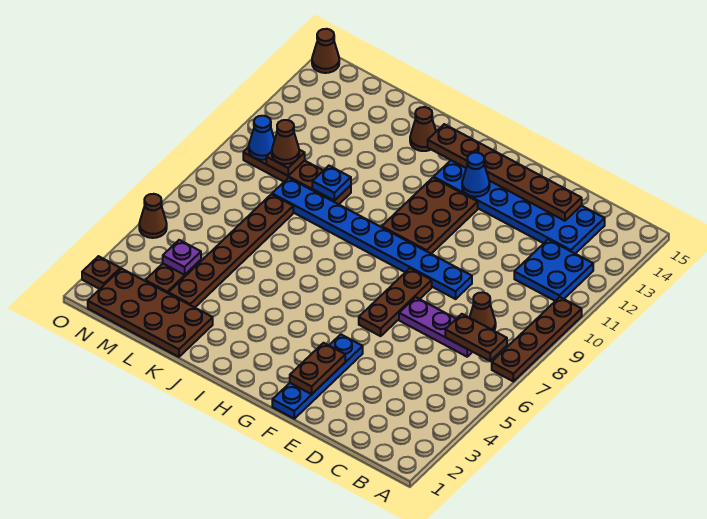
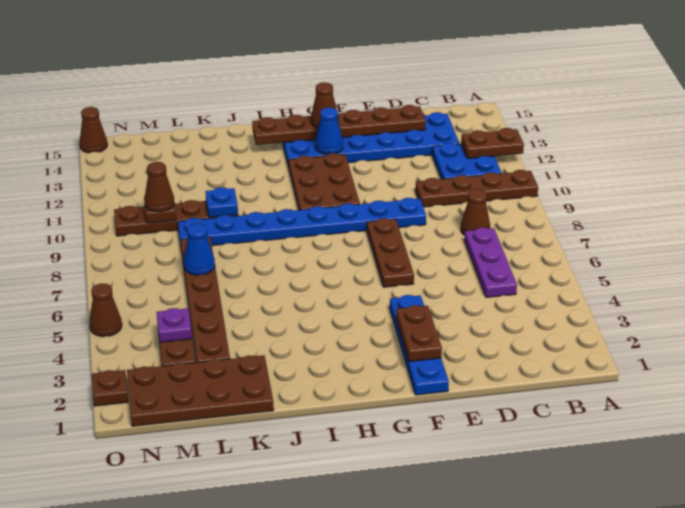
brown 1x4 plate [492,297,582,381] -> brown 1x4 plate turned to [415,170,538,207]
brown 1x2 plate [445,314,507,361] -> brown 1x2 plate moved to [461,128,524,159]
purple 1x3 plate [399,297,472,357] -> purple 1x3 plate turned to [464,228,517,297]
brown 1x1 cone [410,107,436,151] -> brown 1x1 cone moved to [311,82,338,128]
blue 1x1 cone [249,116,275,160] -> blue 1x1 cone moved to [184,224,215,275]

